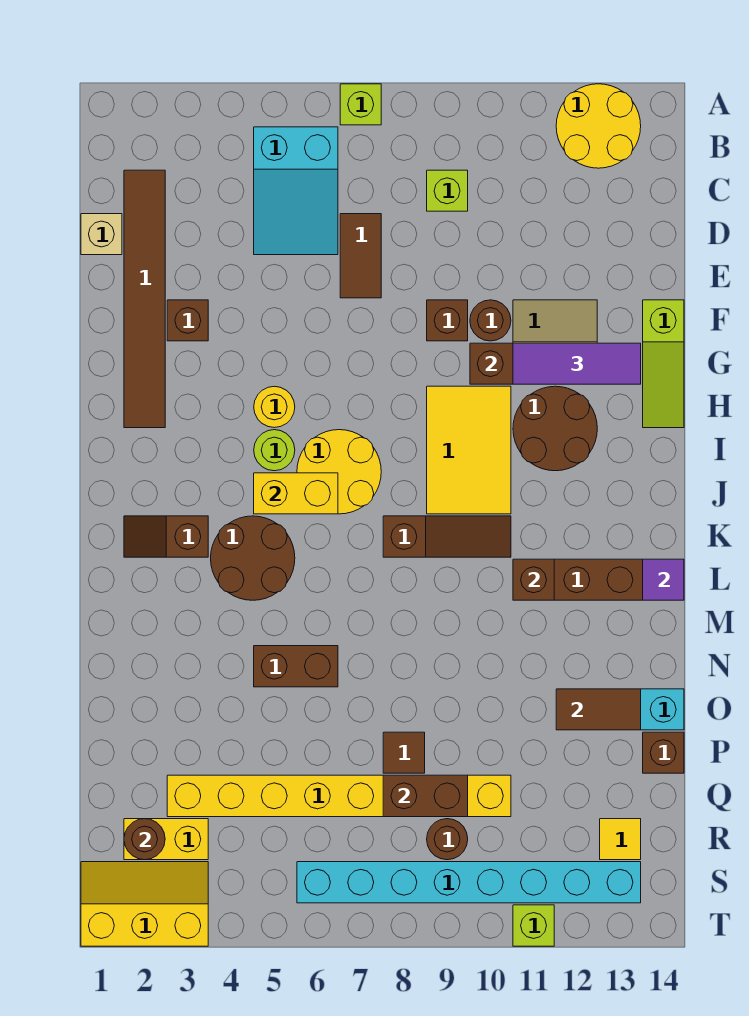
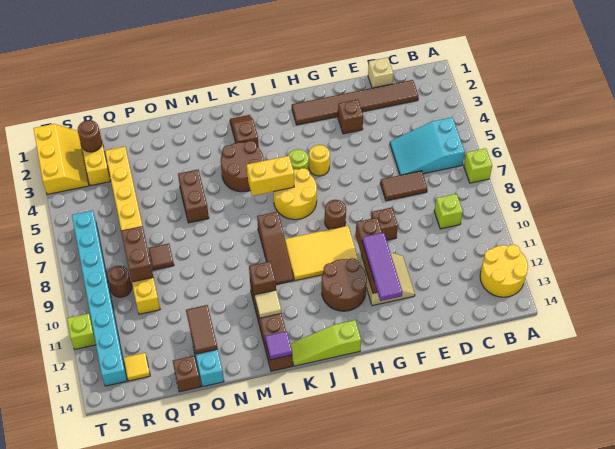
brown 1x1 round brick [470,300,511,341] -> brown 1x1 round brick moved to [325,200,346,229]
lime 1x3 slope [643,300,684,428] -> lime 1x3 slope moved to [290,320,361,366]
yellow 1x2 brick [254,473,338,514] -> yellow 1x2 brick turned to [247,156,294,196]
none -> tan 1x1 tile [255,290,281,318]

